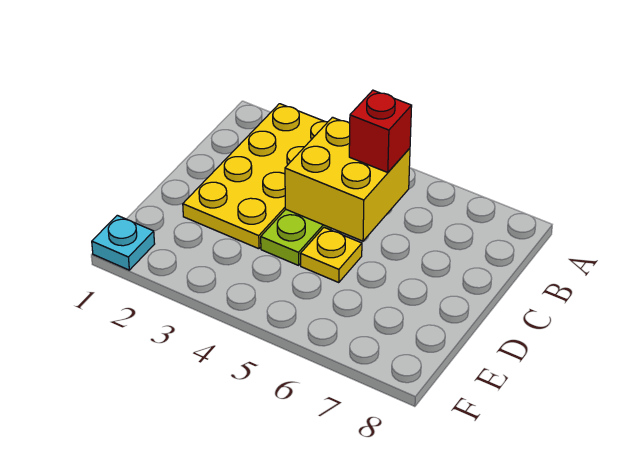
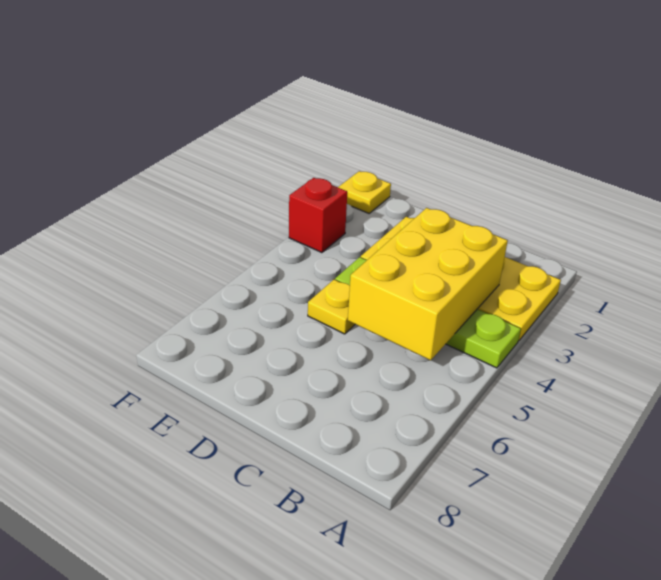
yellow 2x2 brick [285,117,410,241] -> yellow 2x3 brick [348,208,508,360]
red 1x1 brick [349,90,412,173] -> red 1x1 brick moved to [289,178,347,253]
cyan 1x1 plate [92,215,155,270] -> yellow 1x1 plate [338,171,391,213]

